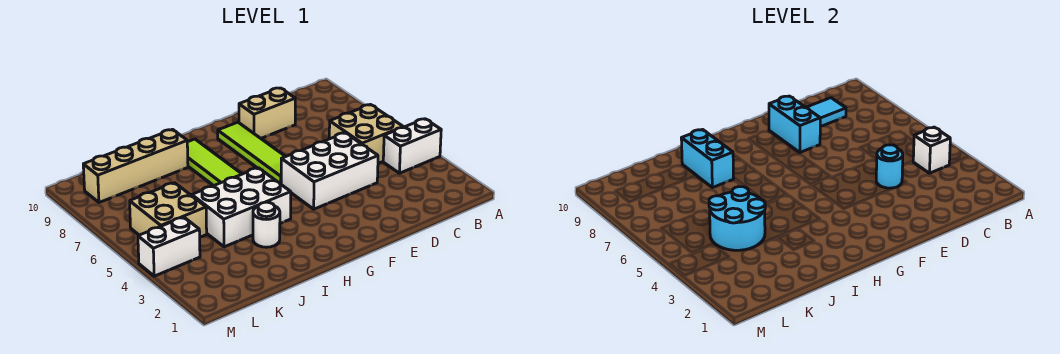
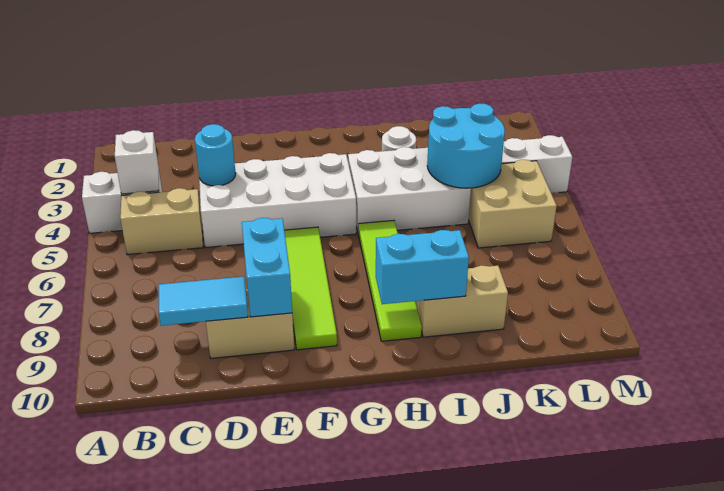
tan 2x2 brick [329,105,403,163] -> tan 1x2 brick [120,188,203,255]
white 2x3 brick [281,133,378,209] -> white 2x4 brick [199,153,356,248]
cyan 1x2 brick [681,130,734,188] -> cyan 1x2 brick turned to [376,230,469,304]
tan 1x4 brick [83,130,188,202] -> tan 1x2 brick [416,266,508,337]

